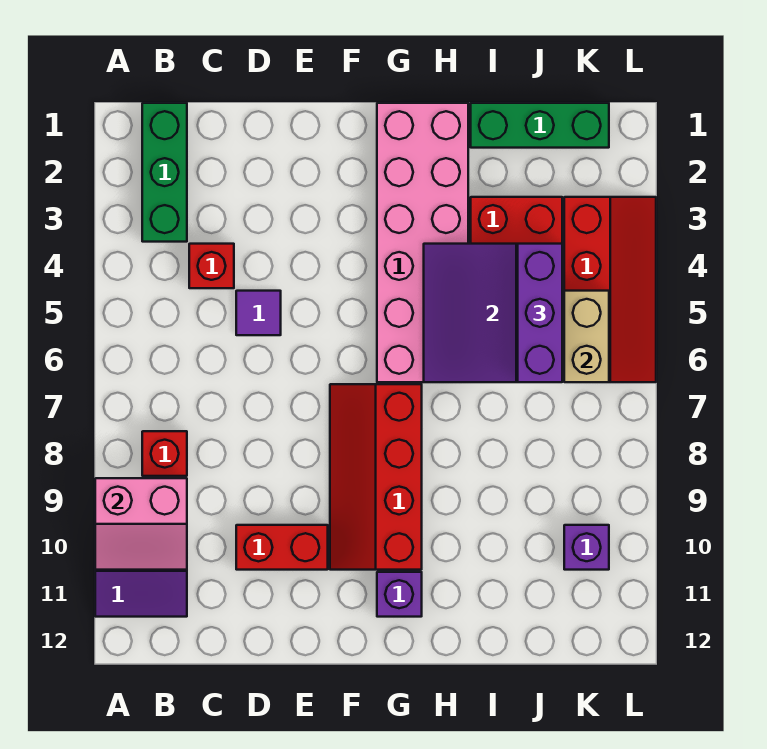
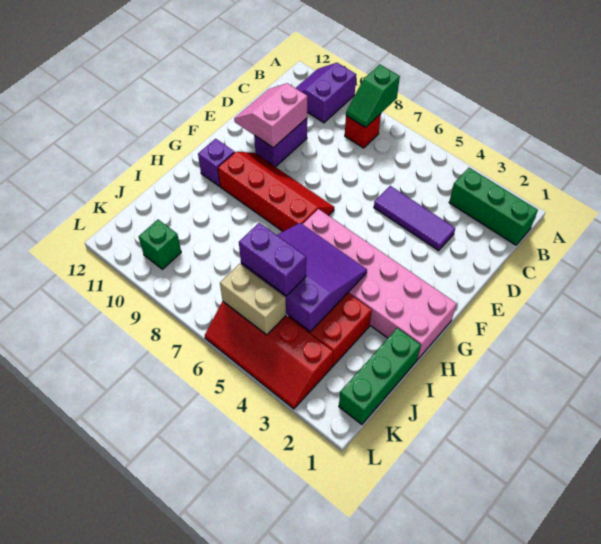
none -> green 1x2 slope [346,64,400,128]
pink 2x2 slope [95,478,187,570] -> pink 2x2 slope moved to [234,83,307,148]
red 1x1 brick [189,244,234,288] -> none
purple 1x1 tile [236,291,281,335] -> purple 1x3 tile [374,186,455,250]
red 1x2 brick [236,525,328,570] -> purple 1x2 brick [254,118,307,167]
purple 1x3 brick [518,244,562,382] -> purple 1x2 brick [239,223,306,296]
purple 1x1 brick [564,525,609,570] -> green 1x1 brick [139,220,181,269]

